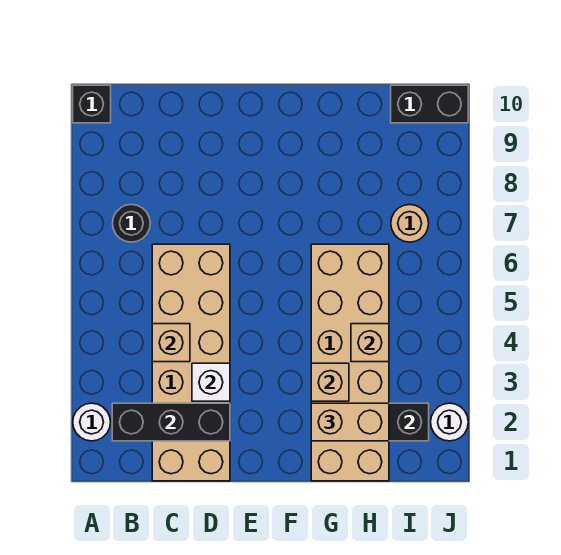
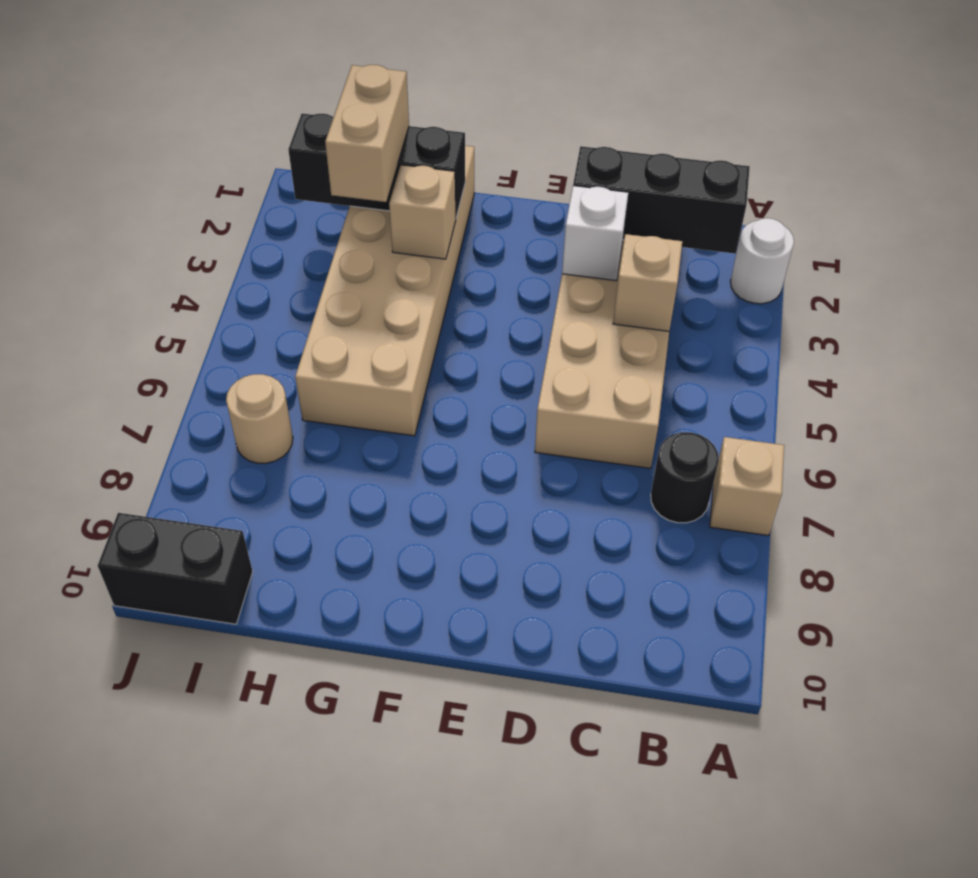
black 1x1 brick [73,85,111,123] -> none
tan 1x2 brick [311,403,389,441] -> tan 1x2 brick turned to [325,65,409,202]
tan 1x1 brick [351,324,389,362] -> tan 1x1 brick moved to [710,437,784,536]
white 1x1 round brick [431,403,468,441] -> none

